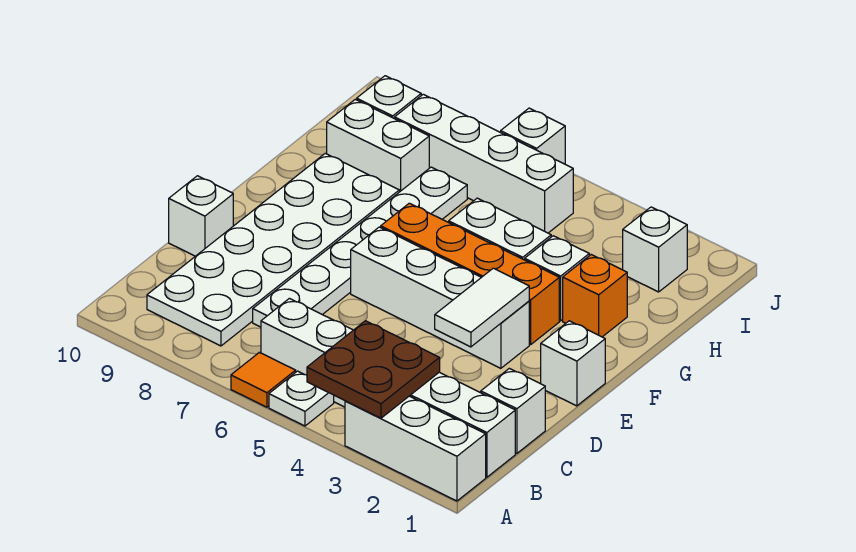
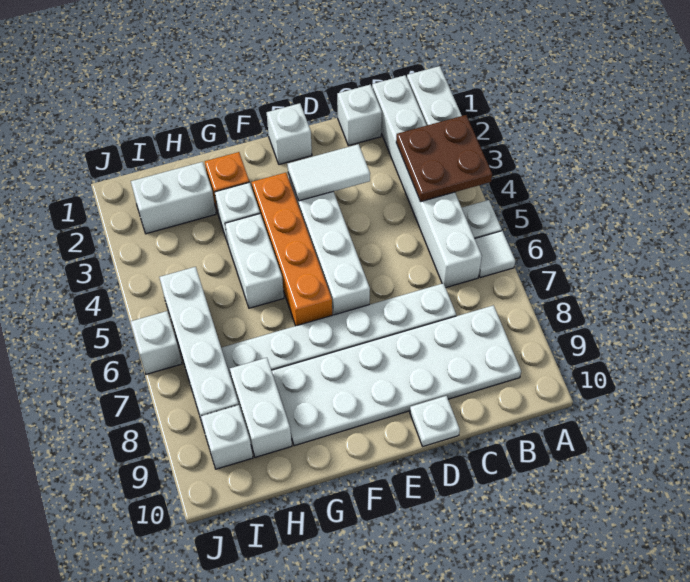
orange 1x1 tile [231,352,296,407] -> white 1x1 tile [475,231,515,278]
white 1x1 brick [169,176,233,256] -> white 1x1 plate [410,396,460,446]
white 1x1 brick [623,207,687,292] -> white 1x2 brick [131,162,216,234]

